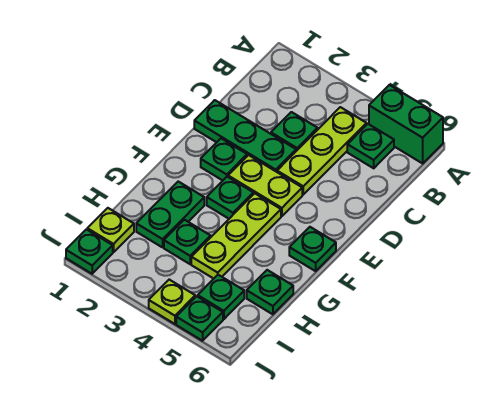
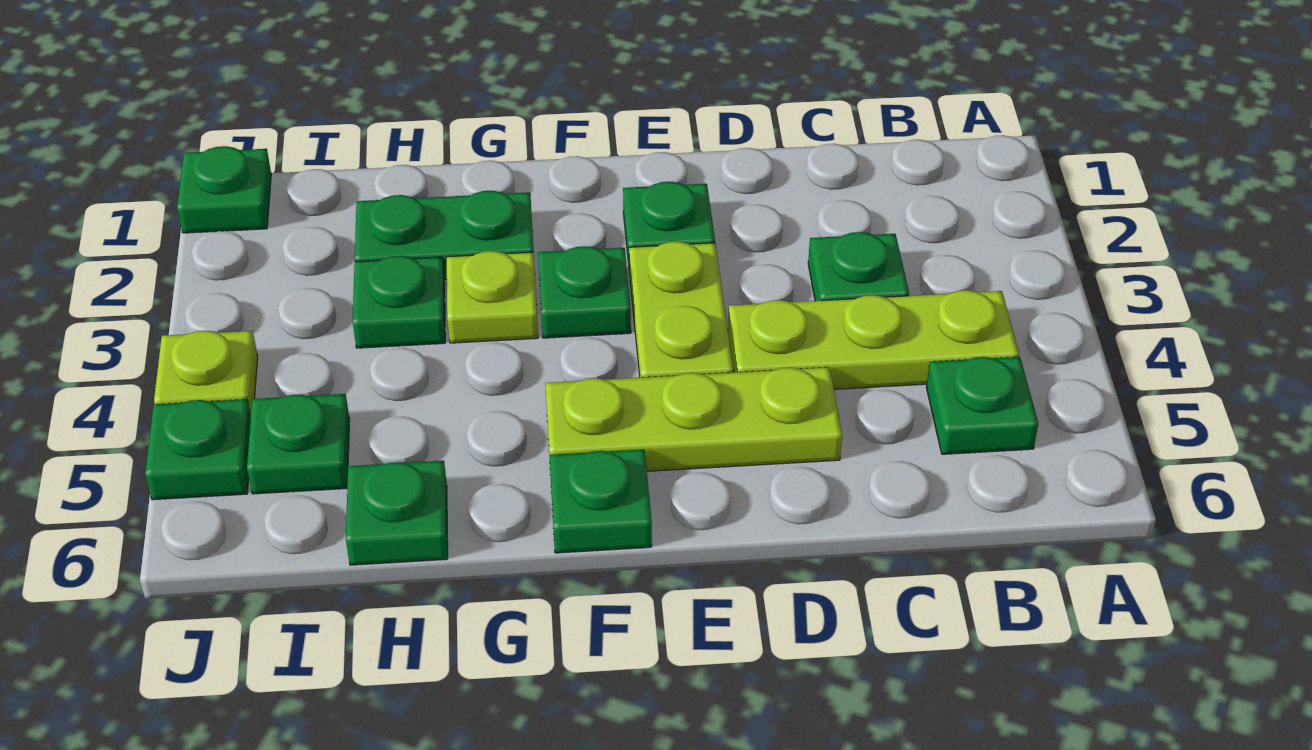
green 1x2 brick [369,85,443,163] -> none
green 1x3 plate [194,100,296,172] -> none
lime 1x3 plate [191,193,281,279] -> lime 1x3 plate moved to [545,367,842,471]
lime 1x1 plate [87,208,134,252] -> lime 1x1 plate moved to [447,251,538,343]

